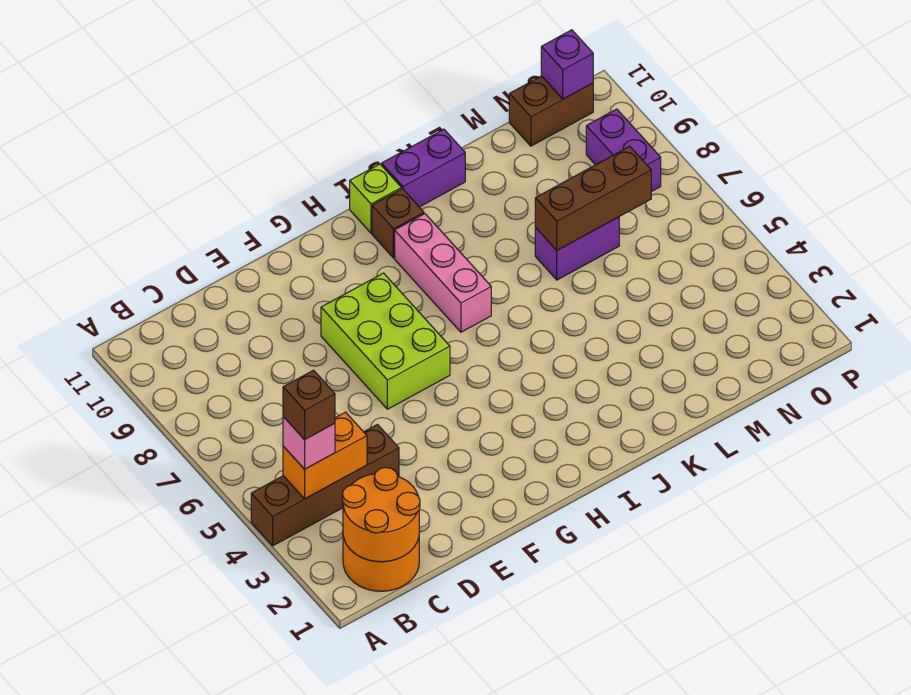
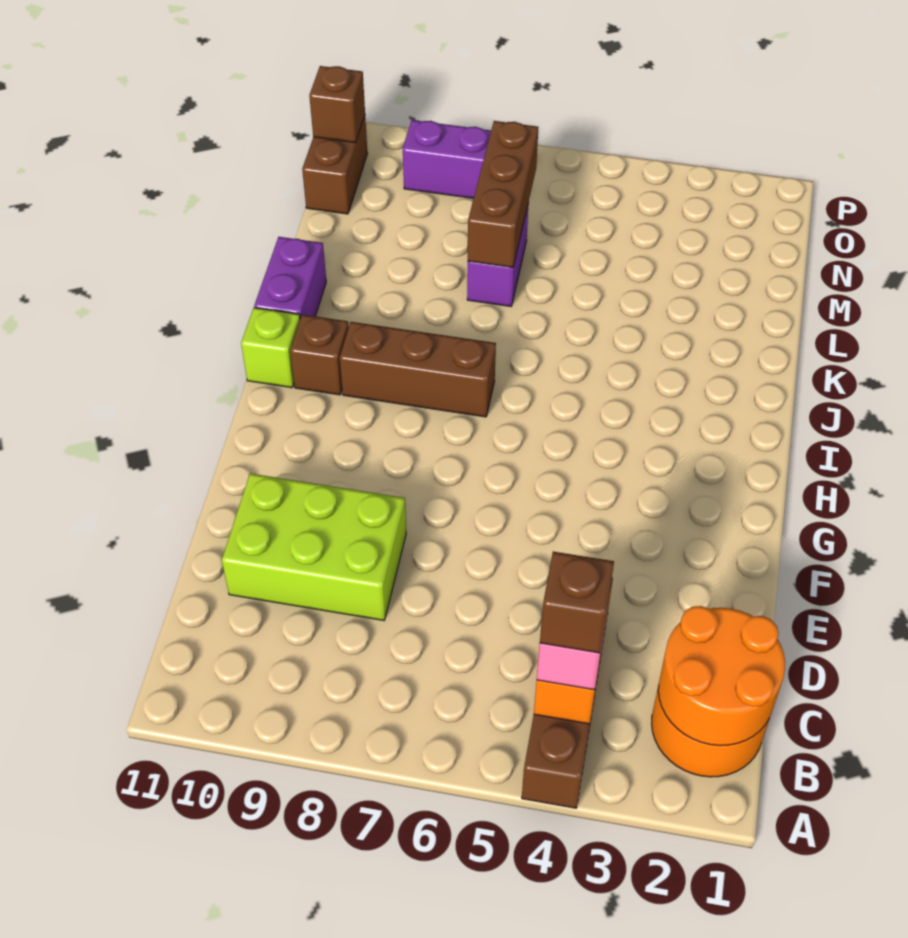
lime 2x3 brick [321,273,450,409] -> lime 2x3 brick moved to [222,474,406,620]
pink 1x3 brick [395,214,491,332] -> brown 1x3 brick [340,322,496,417]
purple 1x1 brick [541,30,593,99] -> brown 1x1 brick [309,66,365,143]

